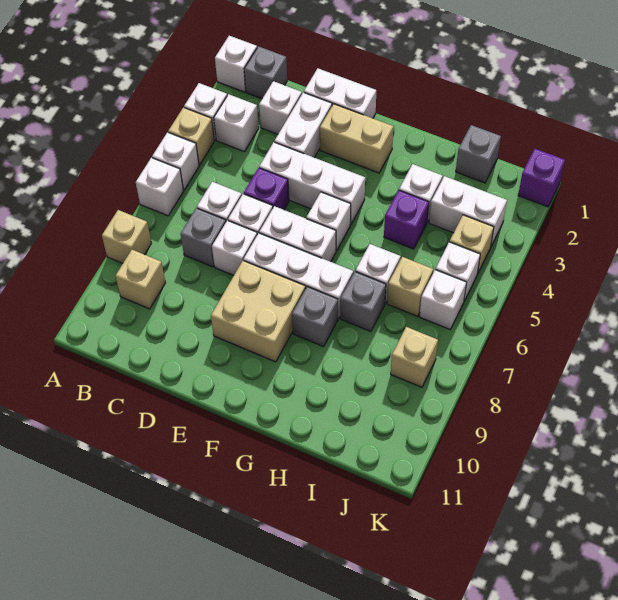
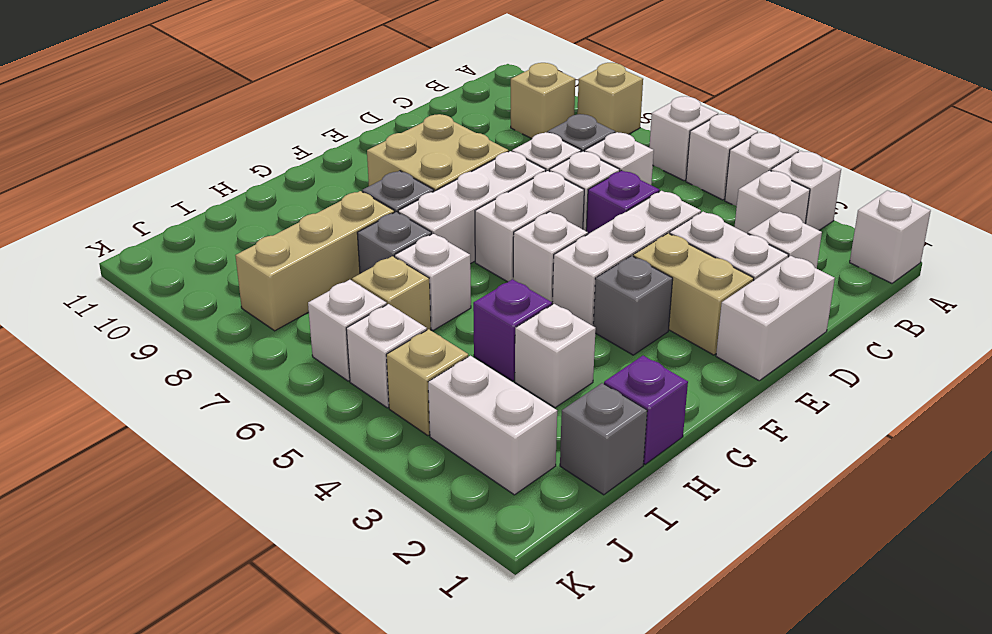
tan 1x1 brick [168,107,214,165] -> white 1x1 brick [725,132,799,206]
grey 1x1 brick [244,46,287,99] -> grey 1x1 brick moved to [593,256,673,355]
tan 1x2 brick [320,104,393,173] -> tan 1x2 brick turned to [633,233,754,355]
white 1x2 brick [429,176,507,246] -> white 1x2 brick turned to [428,356,557,495]
tan 1x1 brick [391,327,438,387] -> tan 1x3 brick [235,191,395,331]
purple 1x1 brick [518,149,565,207] -> purple 1x1 brick moved to [604,356,688,464]

